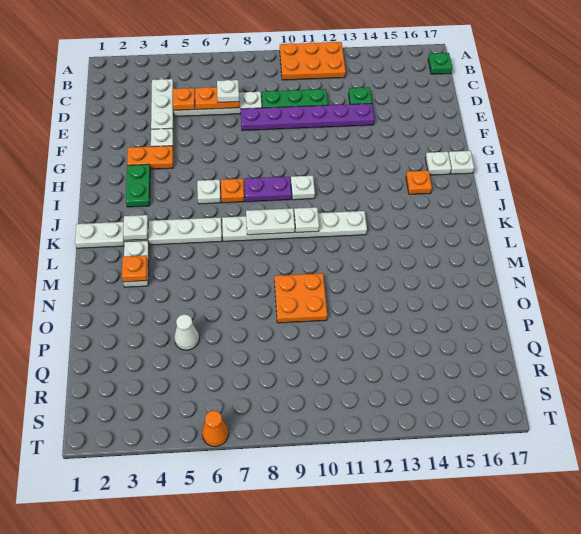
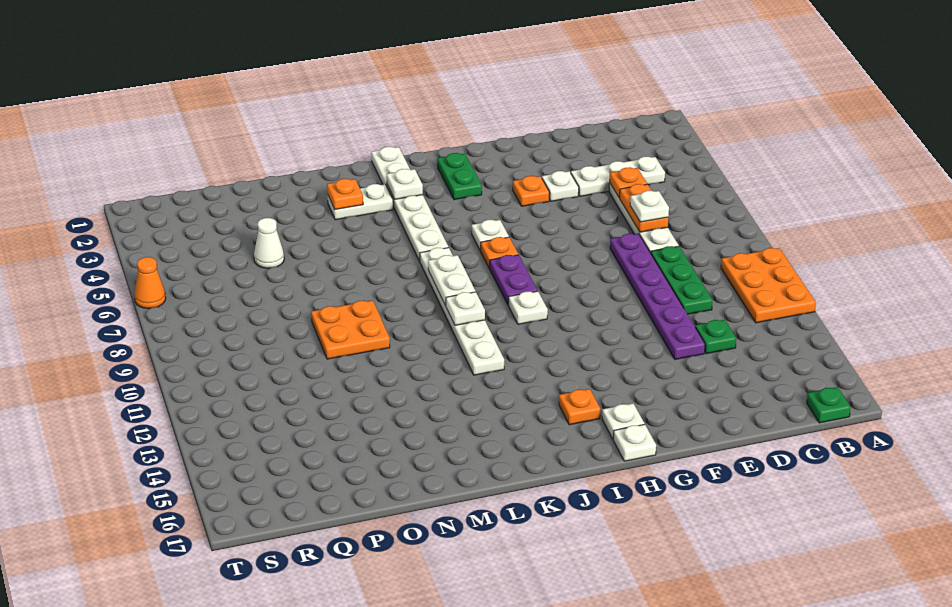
orange 1x2 plate [127,146,173,169] -> orange 1x1 plate [513,176,549,206]
green 1x2 plate [126,164,150,207] -> green 1x2 plate turned to [437,153,482,200]

